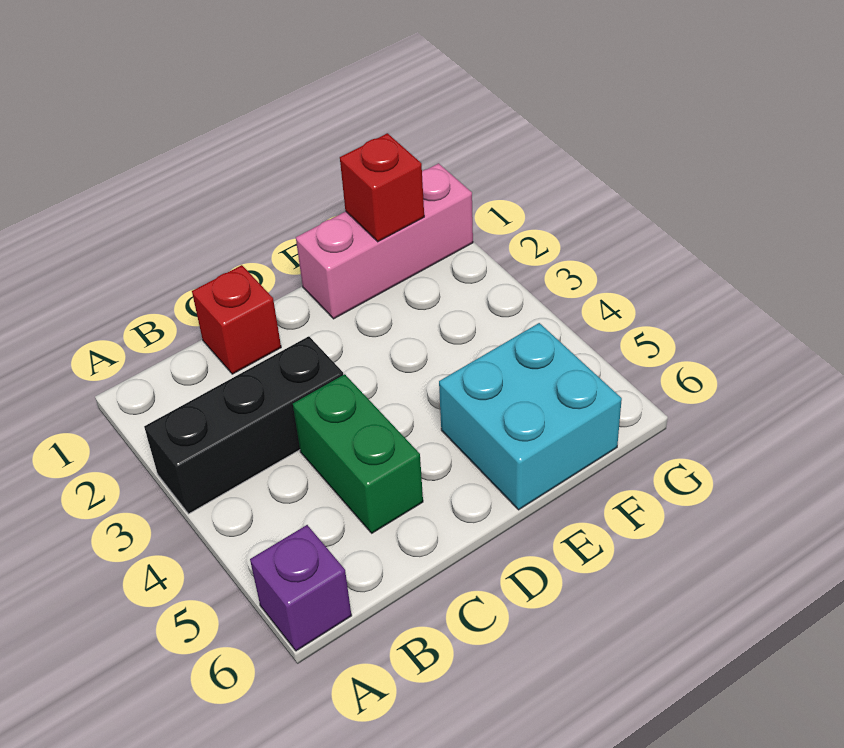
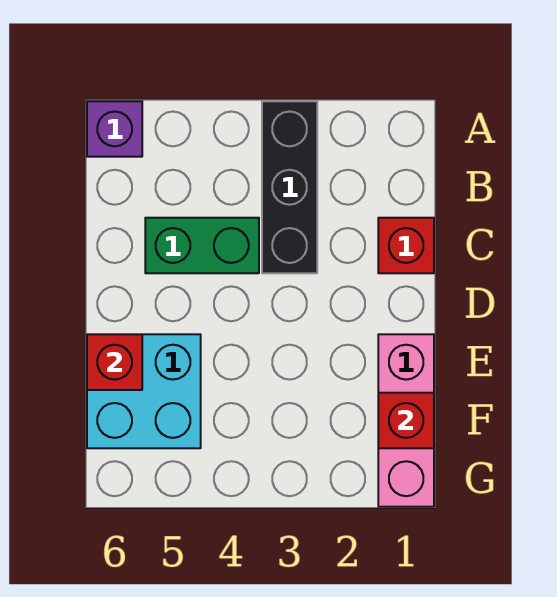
none -> red 1x1 brick [87,334,142,390]

